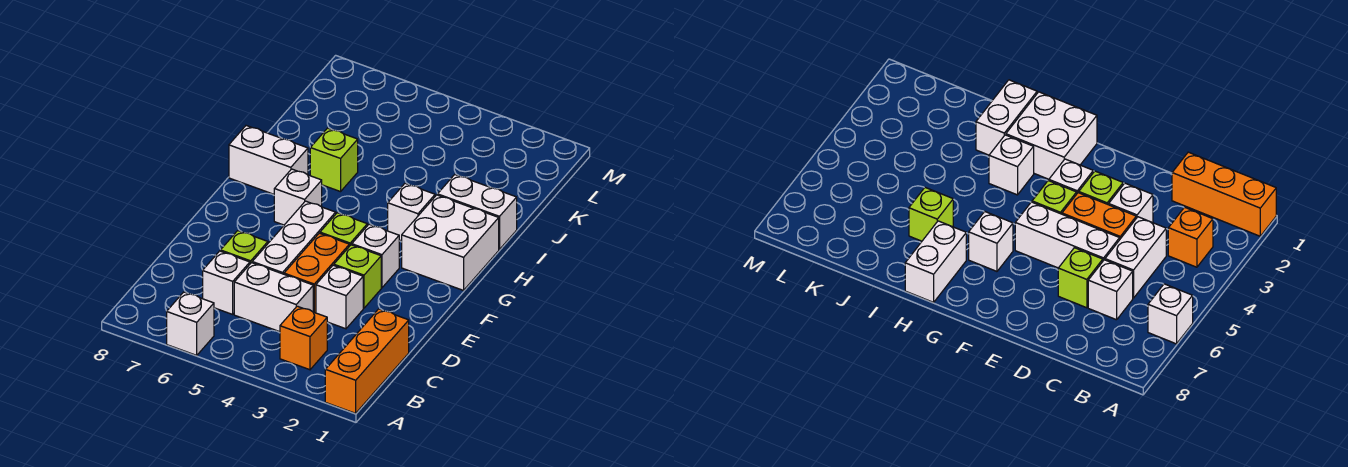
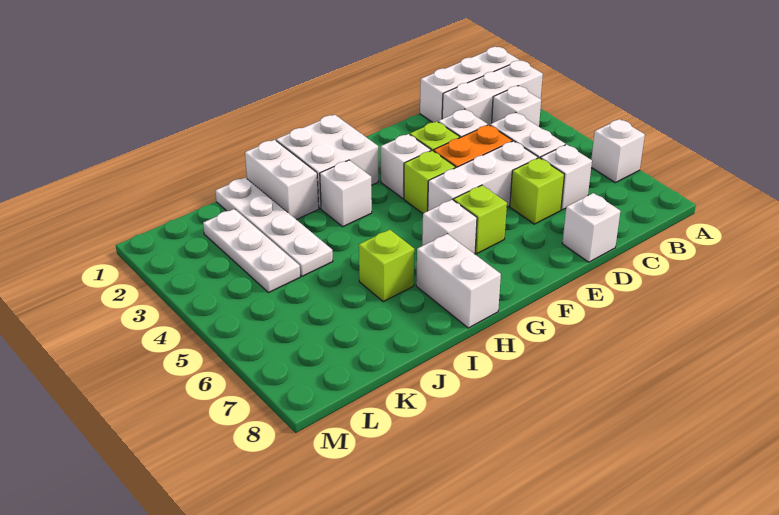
orange 1x3 brick [325,309,409,413] -> white 1x3 brick [420,47,519,122]
none -> white 1x3 brick [442,60,543,125]
orange 1x1 brick [280,306,327,370] -> white 1x1 brick [492,86,541,127]
none -> white 1x1 brick [562,193,620,262]
none -> lime 1x1 brick [454,185,507,254]
none -> white 1x4 plate [215,177,333,276]
none -> white 1x3 plate [203,209,300,293]

